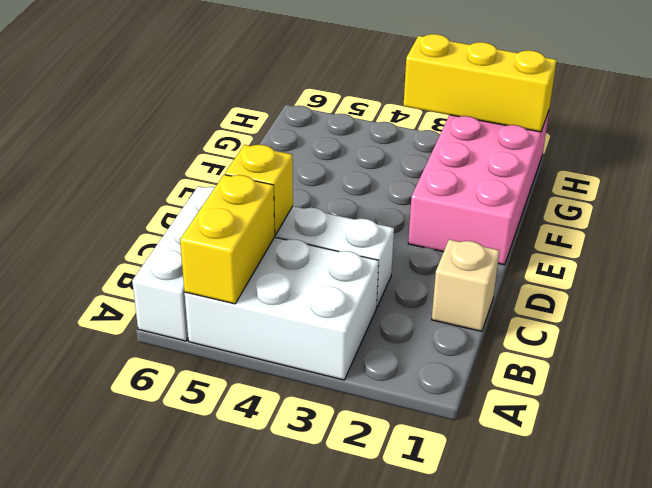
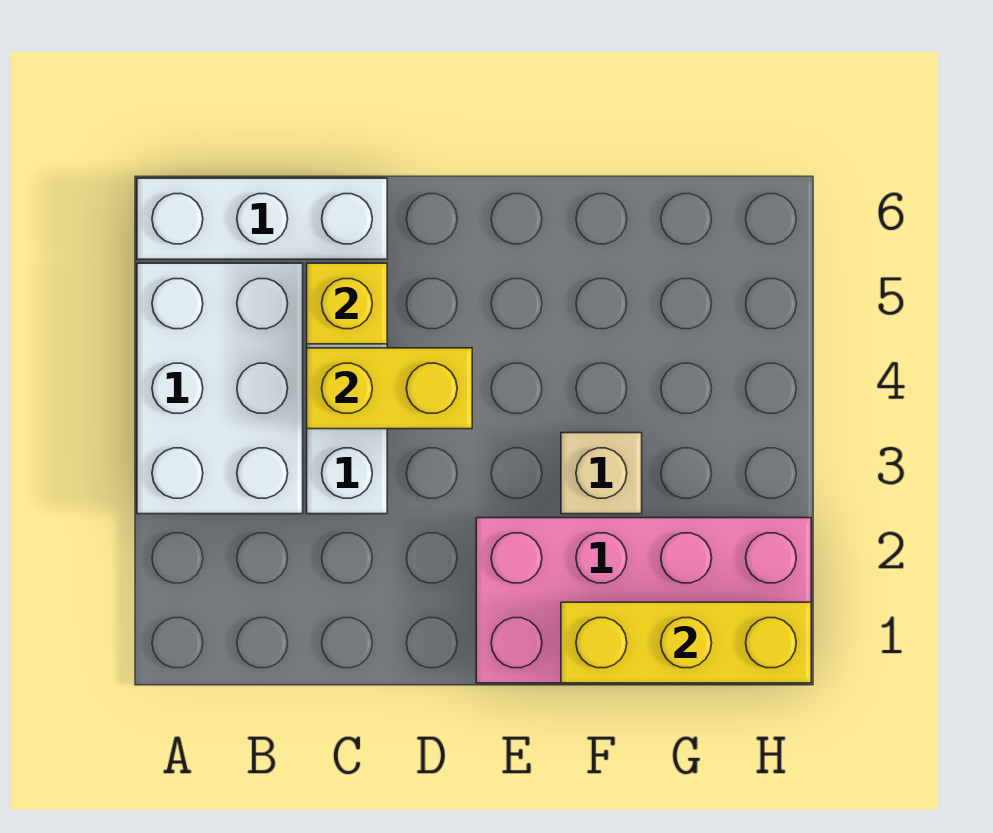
yellow 1x2 brick [180,175,275,304] -> yellow 1x2 brick moved to [307,348,472,429]
tan 1x1 brick [432,240,499,331] -> tan 1x1 brick moved to [561,433,642,514]
yellow 1x3 brick [403,34,557,132] -> yellow 1x3 brick turned to [561,602,811,683]

